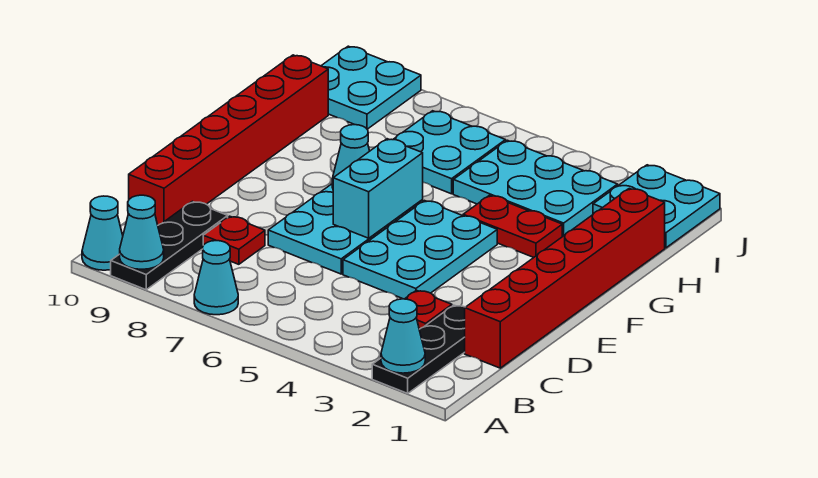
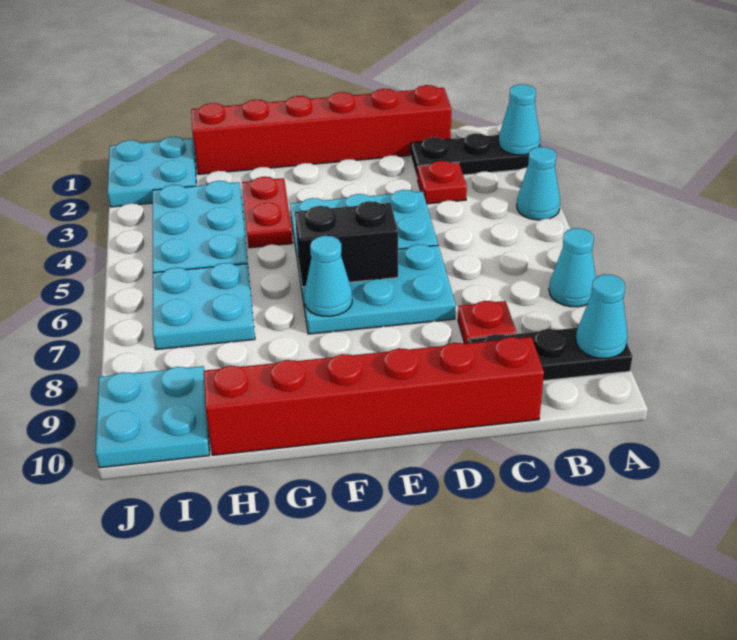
cyan 1x1 cone [82,196,123,270] -> cyan 1x1 cone moved to [517,147,560,220]
cyan 1x2 brick [333,139,423,238] -> black 1x2 brick [295,201,398,287]

